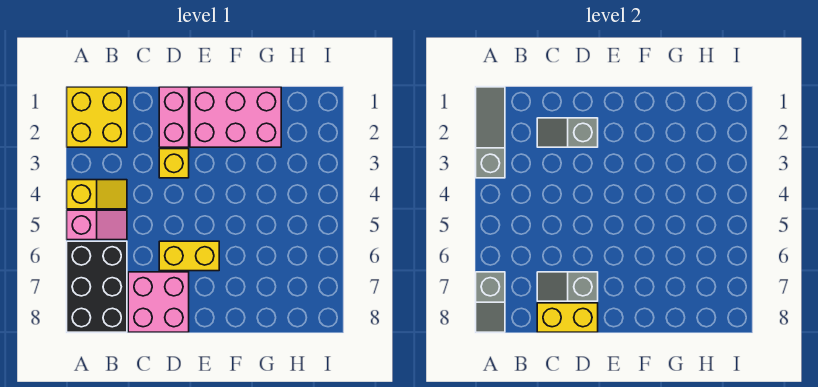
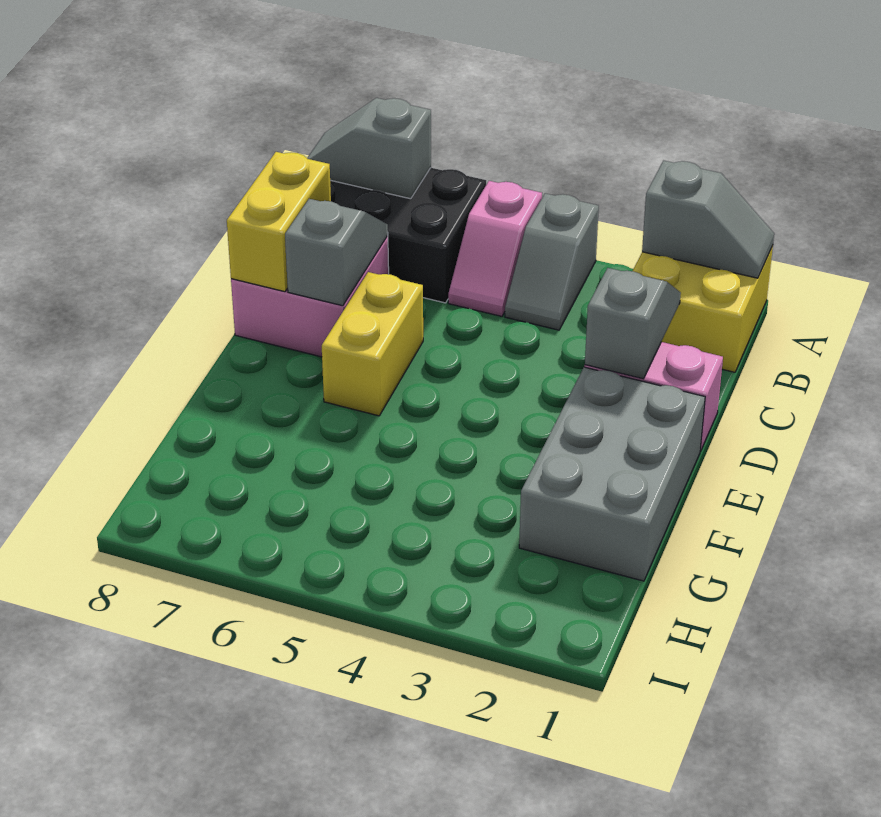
grey 1x3 slope [476,87,505,178] -> grey 1x2 slope [642,161,774,278]
yellow 1x2 slope [67,180,127,209] -> grey 1x2 slope [505,193,599,330]
yellow 1x1 brick [159,149,189,178] -> none
pink 2x3 brick [190,87,281,147] -> grey 2x3 brick [519,367,705,581]

